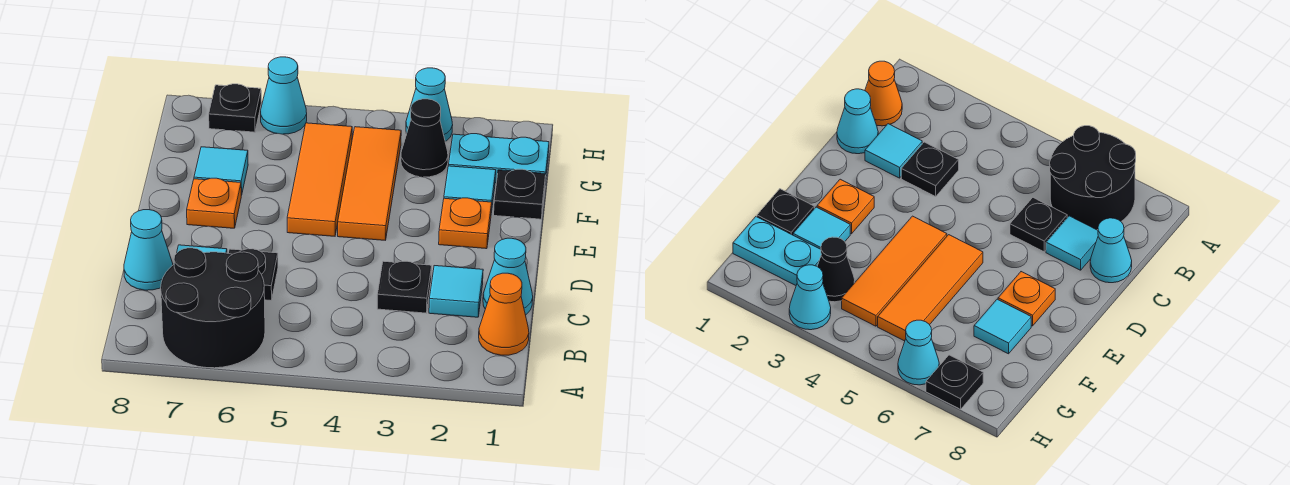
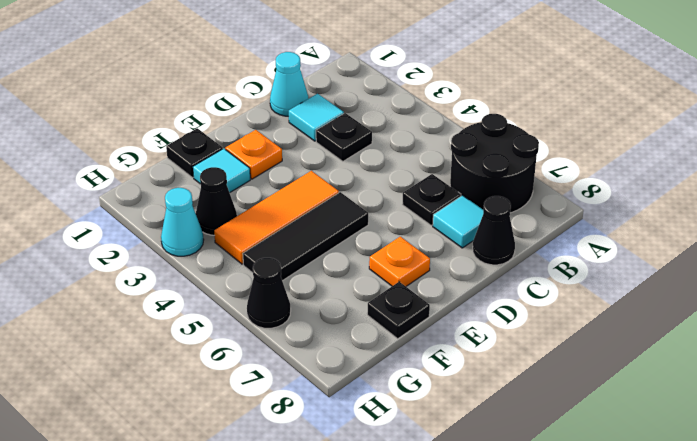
orange 1x1 cone [479,273,529,355] -> none
cyan 1x1 cone [124,210,173,290] -> black 1x1 cone [473,196,515,265]
orange 1x3 tile [287,123,352,236] -> black 1x3 tile [243,192,368,281]
cyan 1x1 tile [194,147,248,195] -> none
cyan 1x2 plate [448,134,549,183] -> none
cyan 1x1 cone [260,57,307,134] -> black 1x1 cone [247,258,291,328]
black 1x1 plate [209,84,261,132] -> black 1x1 plate moved to [367,282,430,339]

